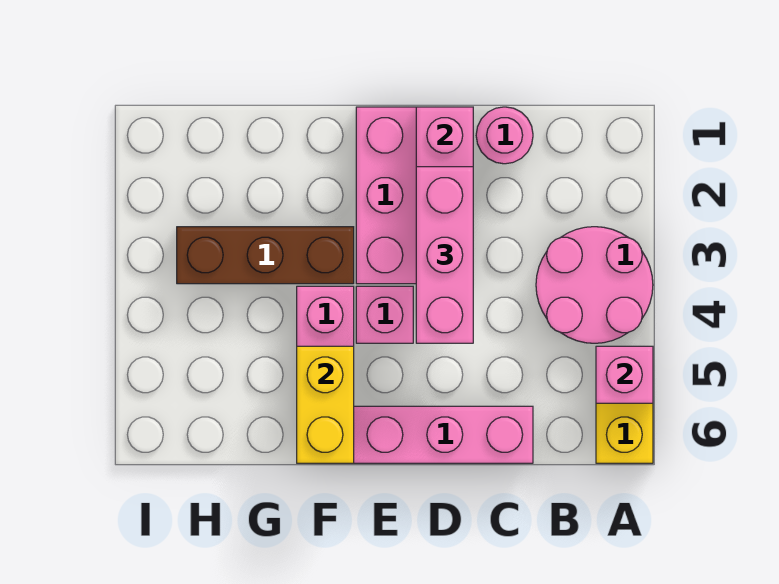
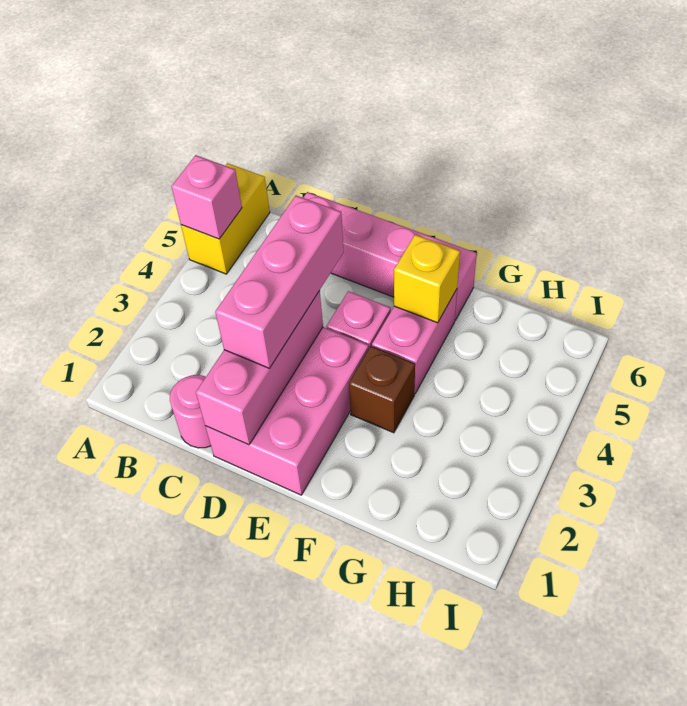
pink 2x2 round brick [536,227,653,343] -> none
brown 1x3 brick [177,227,354,284] -> brown 1x1 brick [349,346,415,433]
yellow 1x2 brick [297,346,354,463] -> yellow 1x1 brick [394,234,460,323]

